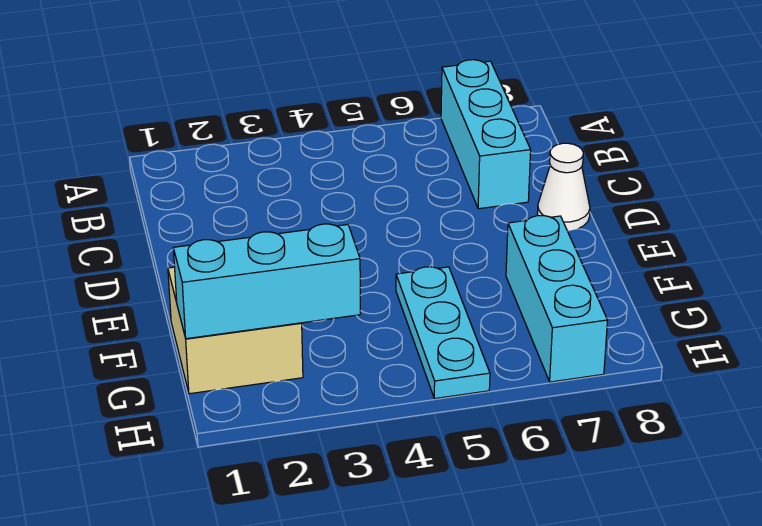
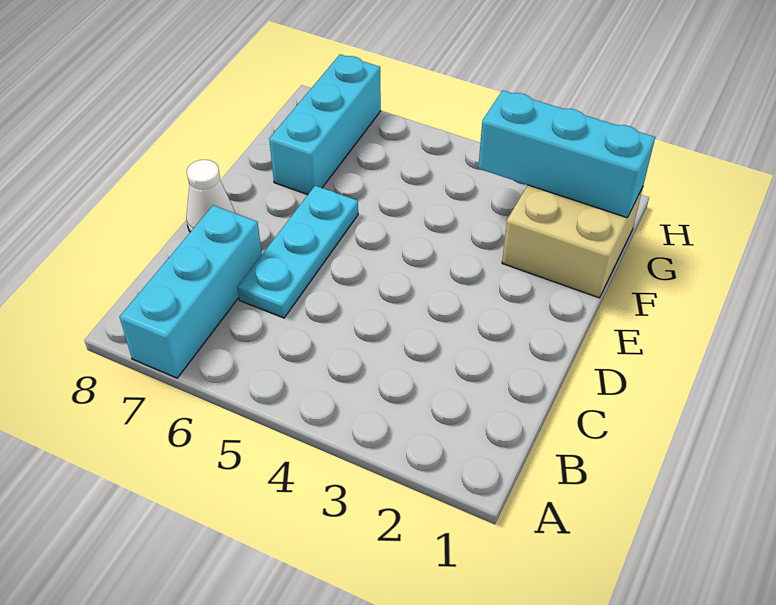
cyan 1x3 plate [396,267,490,399] -> cyan 1x3 plate moved to [237,186,358,318]

